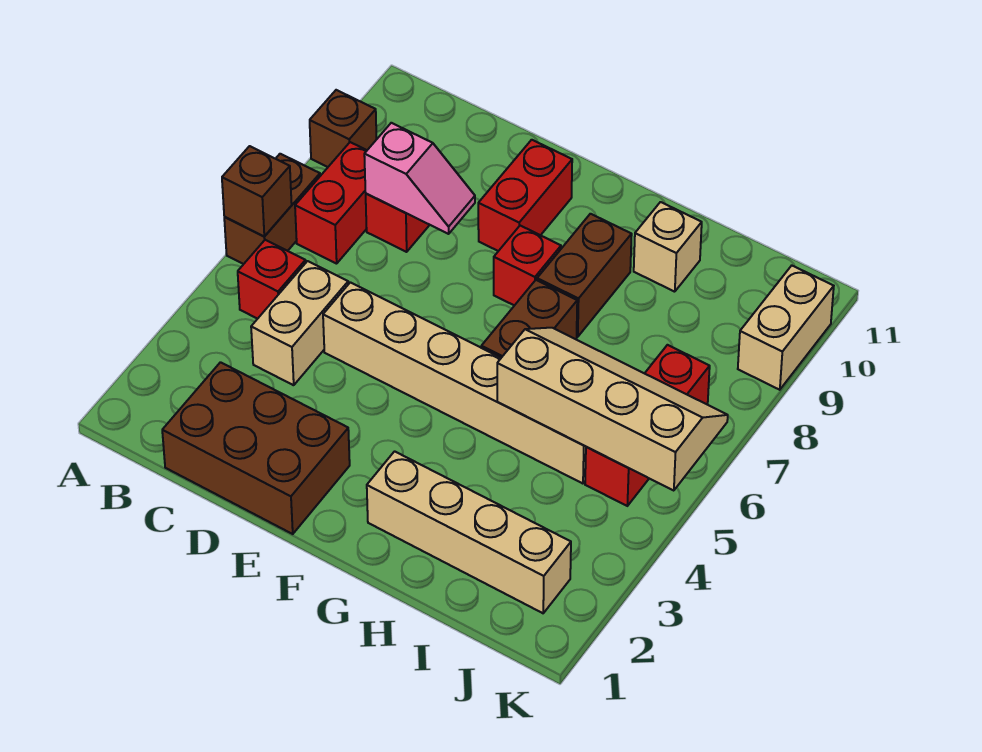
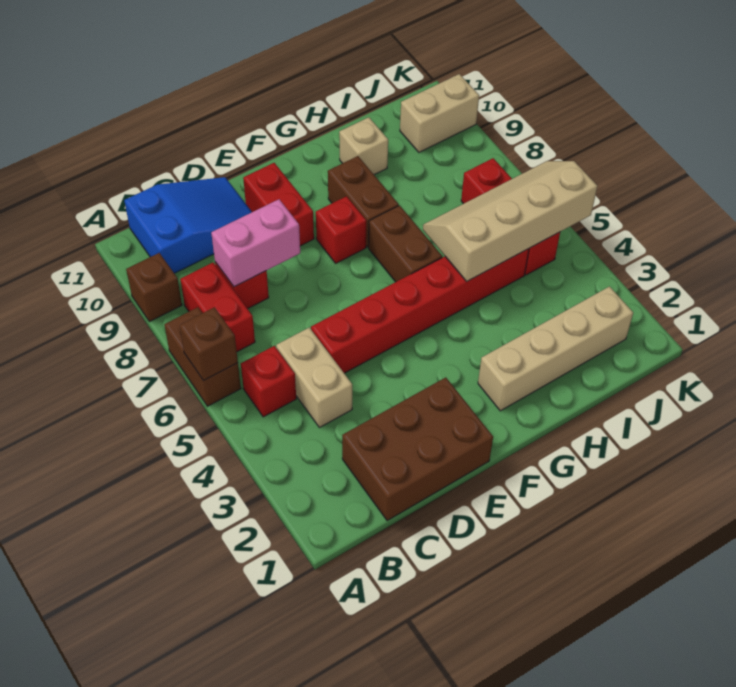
none -> blue 2x3 slope [124,177,252,273]
pink 1x2 slope [364,123,475,234] -> pink 1x2 brick [211,199,300,287]
tan 1x6 brick [323,282,586,484] -> red 1x6 brick [311,249,529,373]
tan 1x2 brick [738,266,834,390] -> tan 1x2 brick turned to [400,74,479,152]

